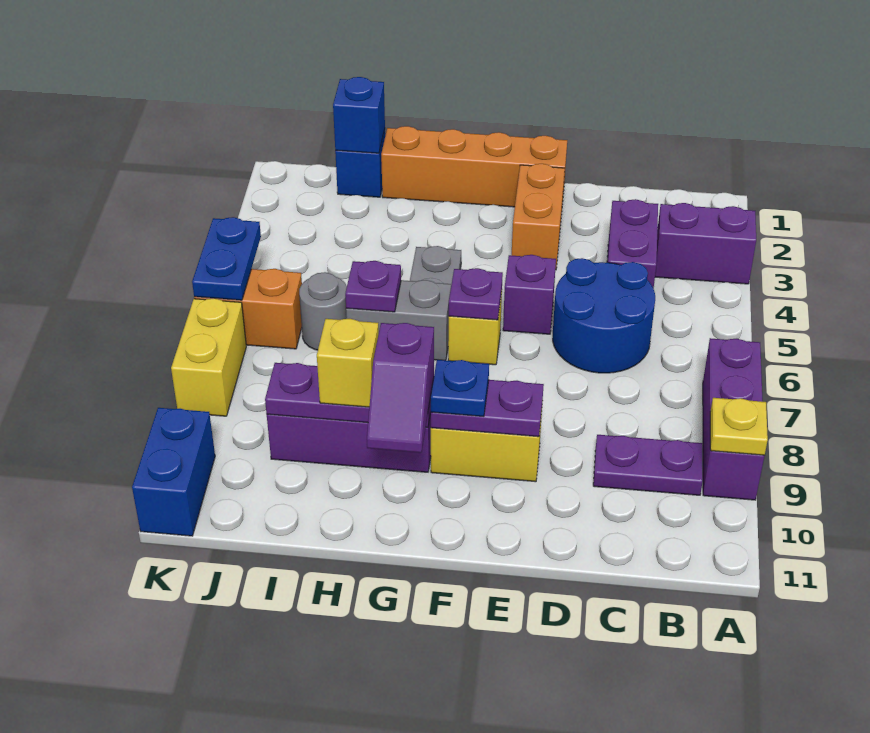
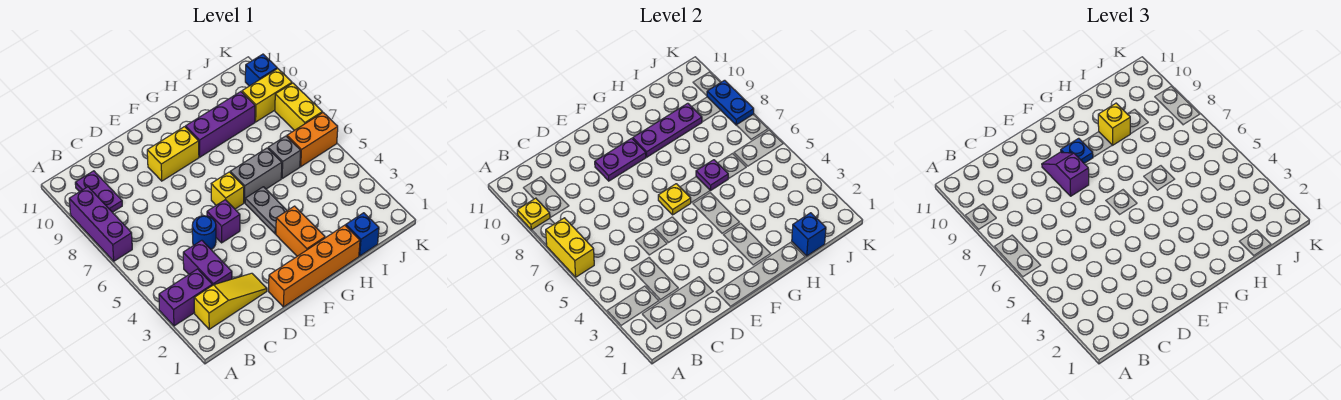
none -> yellow 1x2 brick [546,218,594,277]
none -> yellow 1x3 slope [194,273,267,329]
purple 1x2 plate [593,435,703,495] -> purple 1x2 plate turned to [75,171,122,212]
blue 2x2 round brick [553,258,655,373] -> blue 1x1 round brick [192,216,216,250]
orange 1x2 brick [511,164,565,270] -> orange 1x2 brick moved to [276,206,325,256]
purple 1x1 plate [449,268,503,320] -> yellow 1x1 plate [658,184,691,215]
purple 1x2 slope [367,323,434,453] -> purple 1x2 slope moved to [1042,152,1089,196]
grey 1x1 round brick [299,272,347,350] -> grey 1x1 brick [268,136,301,178]
none -> yellow 1x2 brick [242,69,292,122]
blue 1x2 plate [192,217,261,300] -> blue 1x2 plate moved to [707,80,754,125]
blue 1x2 brick [132,408,215,536] -> blue 1x1 brick [245,54,277,86]

